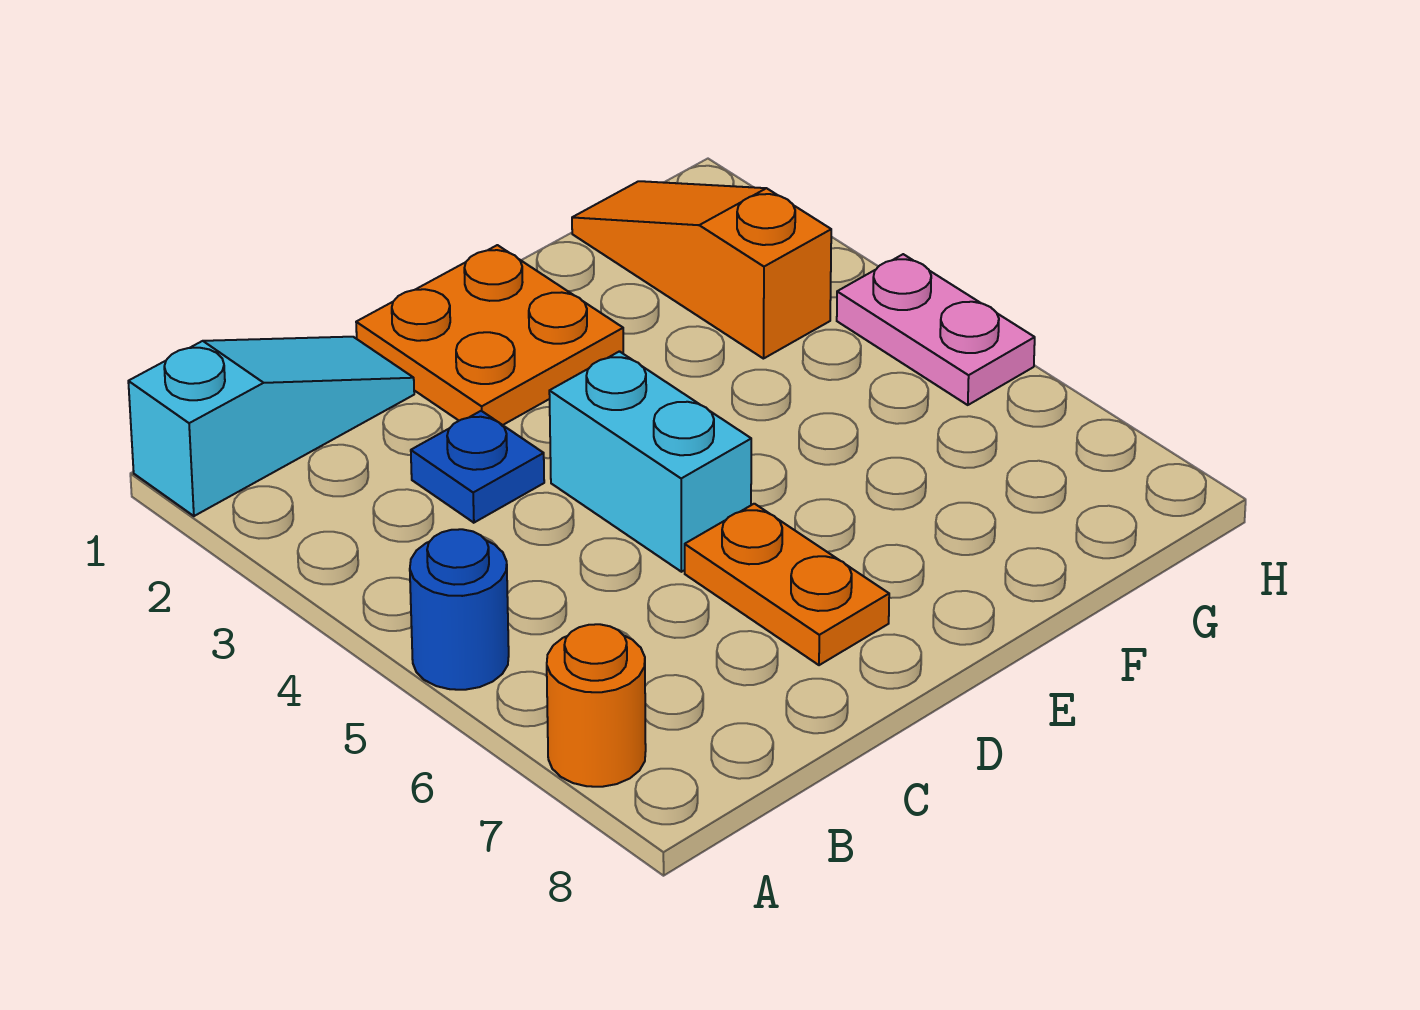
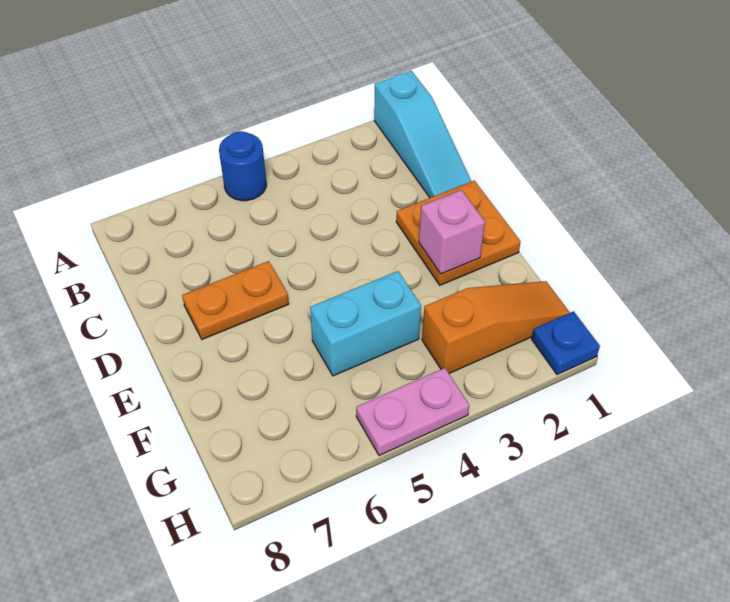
orange 1x1 round brick [547,624,646,787] -> none
blue 1x1 plate [411,411,544,523] -> blue 1x1 plate moved to [532,311,600,374]
cyan 1x2 brick [549,351,751,572] -> cyan 1x2 brick moved to [310,271,421,376]
none -> pink 1x1 brick [419,190,485,274]

